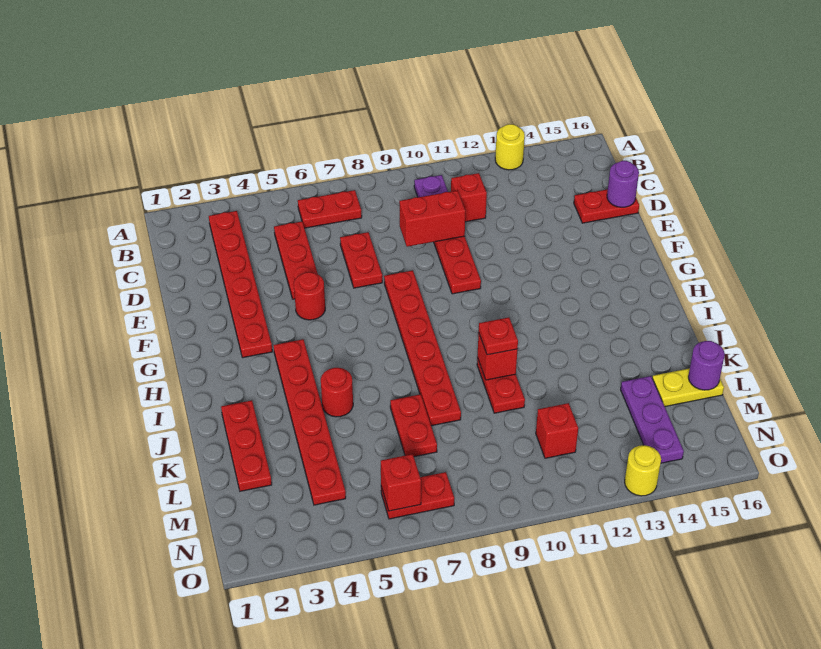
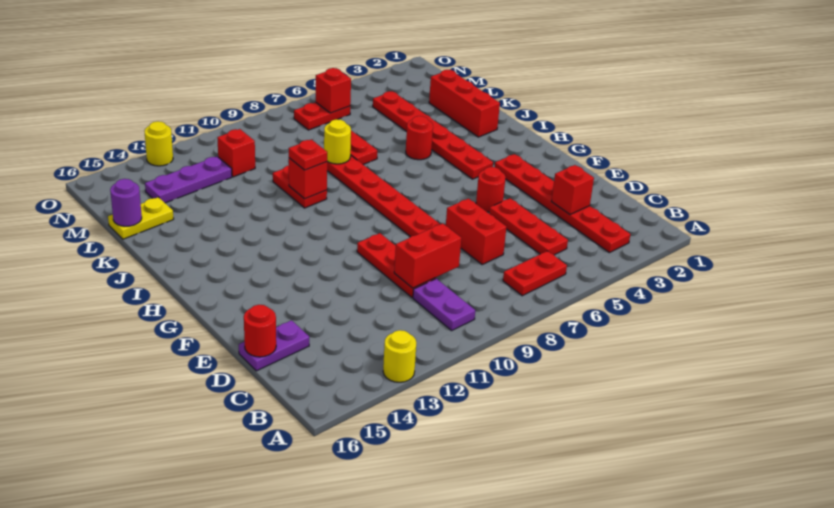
red 1x1 brick [451,173,487,222] -> red 1x1 brick moved to [551,165,594,215]
red 1x2 plate [340,232,382,288] -> red 1x2 brick [446,199,506,265]
red 1x2 plate [574,189,639,223] -> purple 1x2 plate [239,320,309,371]
purple 1x1 round brick [607,161,639,207] -> red 1x1 round brick [244,305,276,357]
red 1x3 plate [221,400,272,491] -> red 1x3 brick [429,70,500,137]
none -> yellow 1x1 round brick [324,119,351,164]
purple 1x3 plate [621,376,684,463] -> purple 1x3 plate turned to [145,156,232,203]

